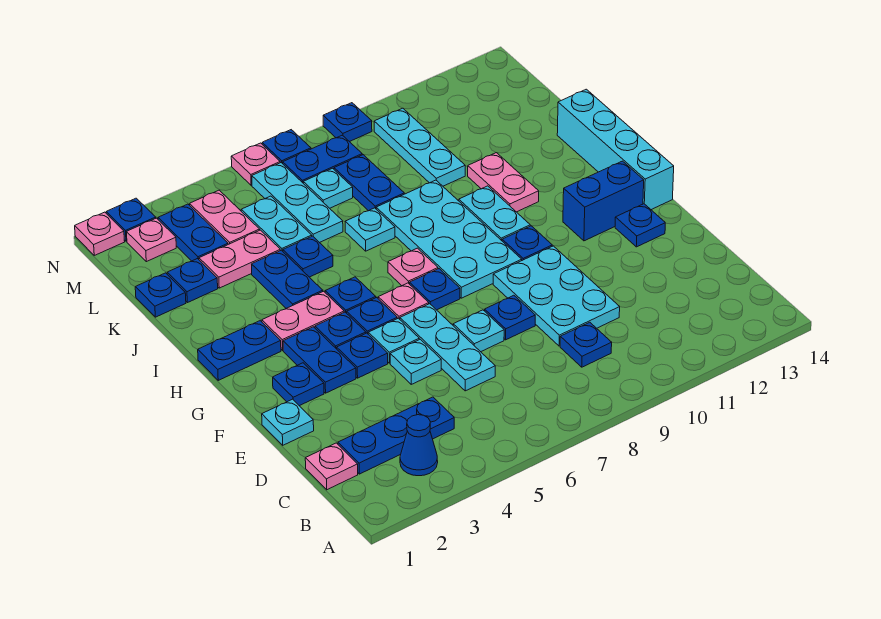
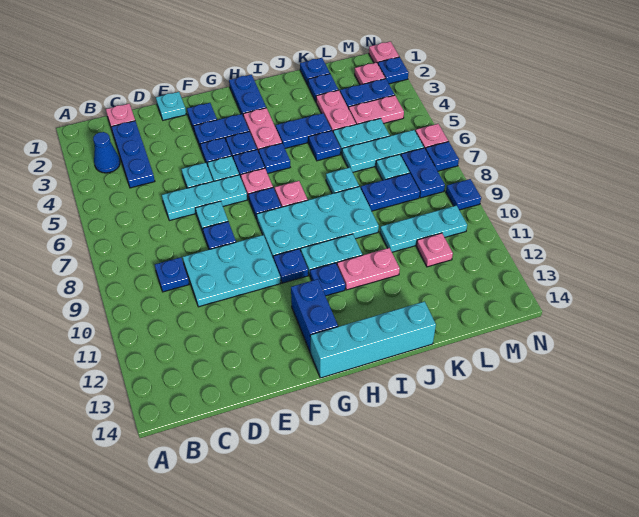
blue 1x1 plate [615,204,665,247] -> blue 1x1 plate moved to [310,263,345,296]
none -> pink 1x1 plate [417,233,453,267]

